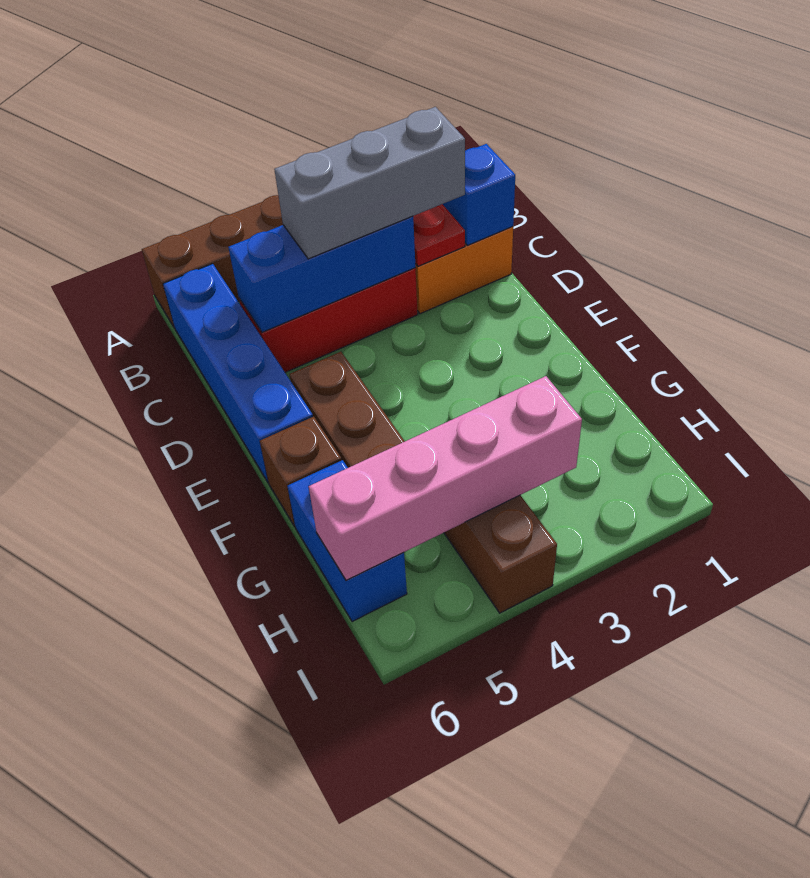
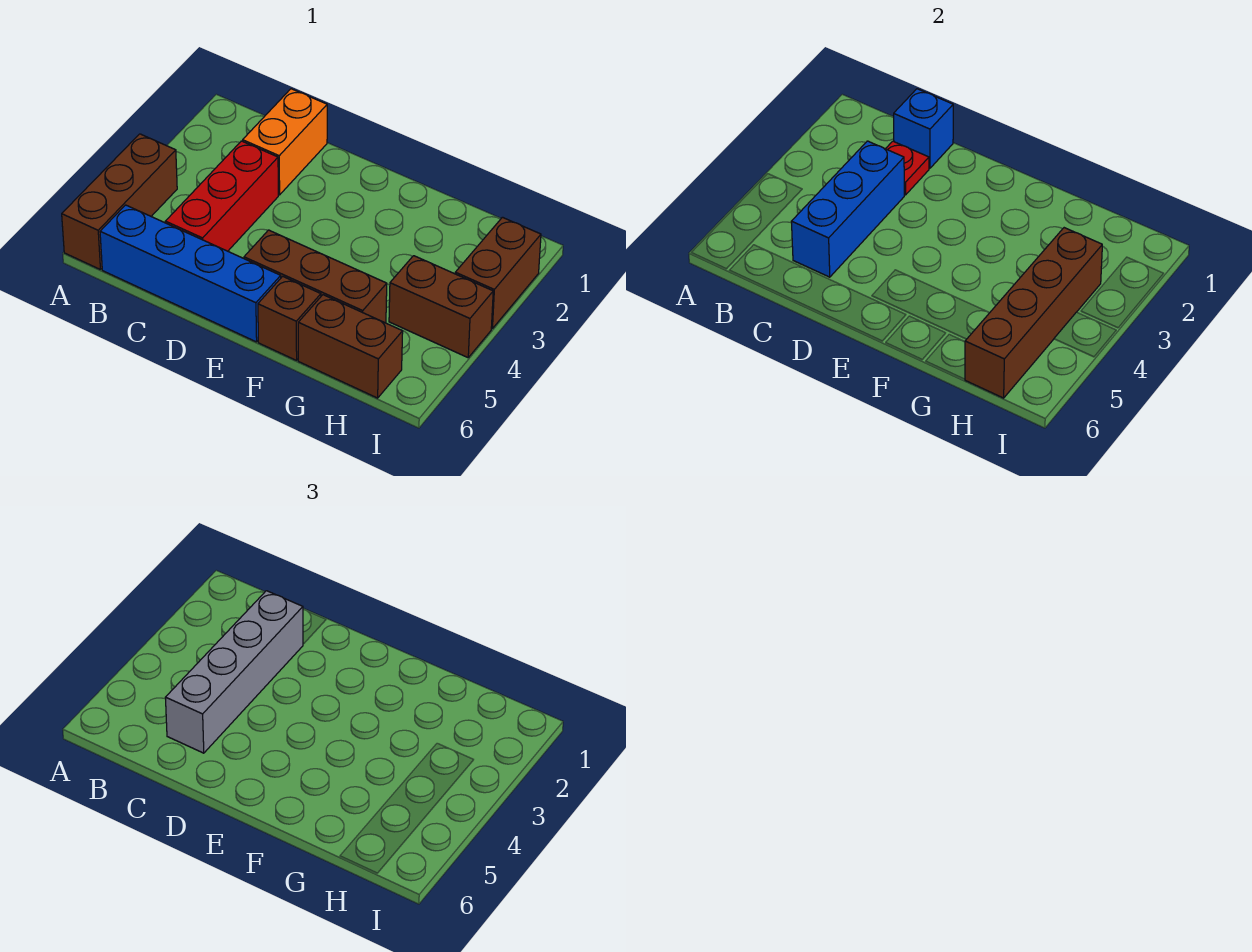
grey 1x3 brick [274,107,465,259] -> grey 1x4 brick [165,591,303,753]
blue 1x2 brick [287,460,407,622] -> brown 1x2 brick [298,295,403,398]
pink 1x4 brick [309,376,582,580] -> brown 1x4 brick [965,228,1102,398]
none -> brown 1x2 brick [455,217,541,328]

